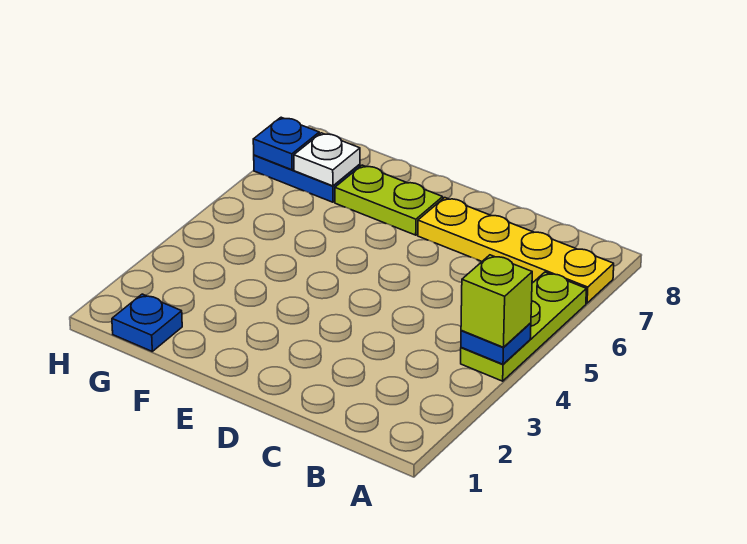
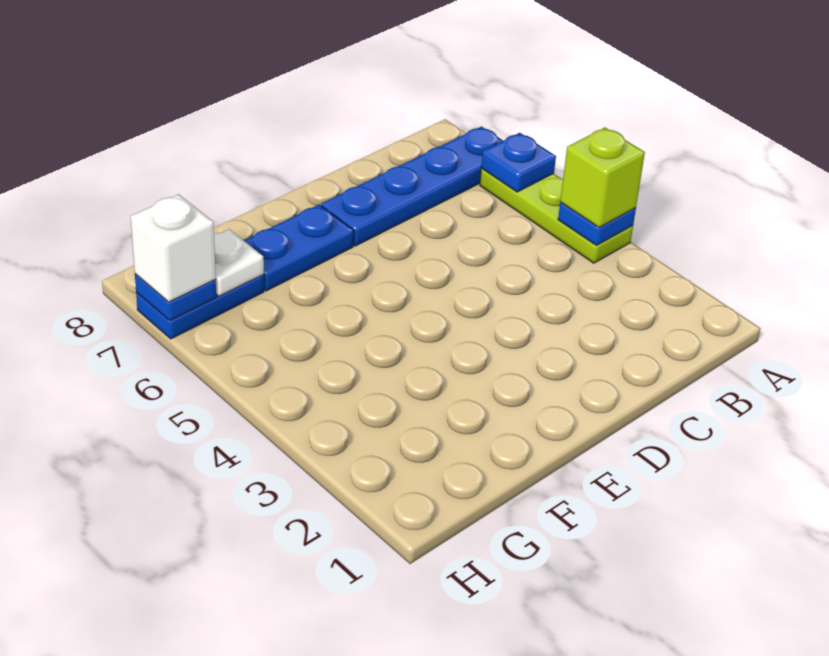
yellow 1x4 plate [418,198,614,303] -> blue 1x4 plate [321,127,503,246]
lime 1x2 plate [335,165,443,235] -> blue 1x2 plate [244,205,354,291]
blue 1x1 plate [112,294,182,351] -> blue 1x1 plate moved to [481,133,556,192]
none -> white 1x1 brick [130,194,216,302]

